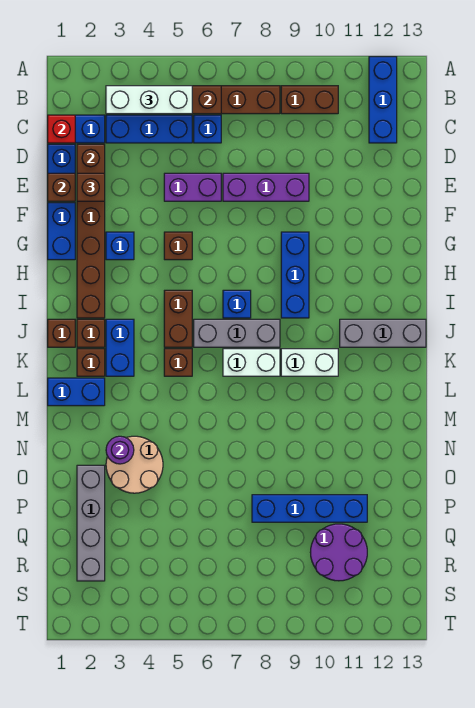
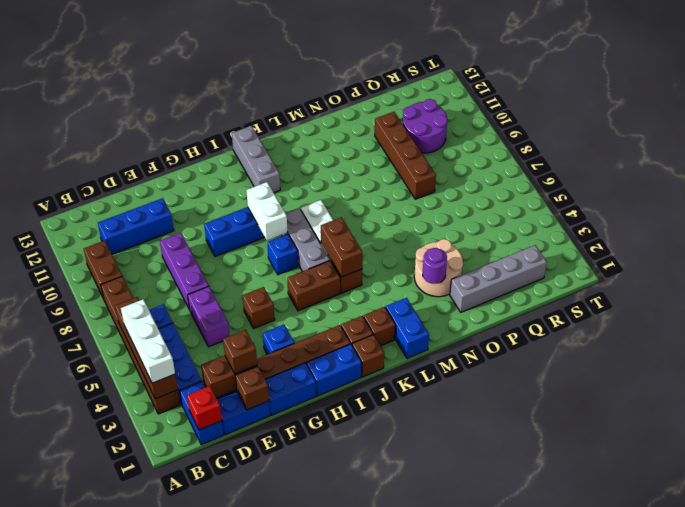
blue 1x3 brick [369,57,397,143] -> blue 1x3 brick moved to [98,198,174,254]
blue 1x2 brick [106,319,134,376] -> blue 1x2 brick moved to [307,344,362,396]
none -> brown 1x2 brick [321,217,363,277]
white 1x2 brick [281,349,338,376] -> white 1x2 brick moved to [246,182,287,240]
blue 1x4 brick [252,495,367,522] -> brown 1x4 brick [375,112,436,199]

